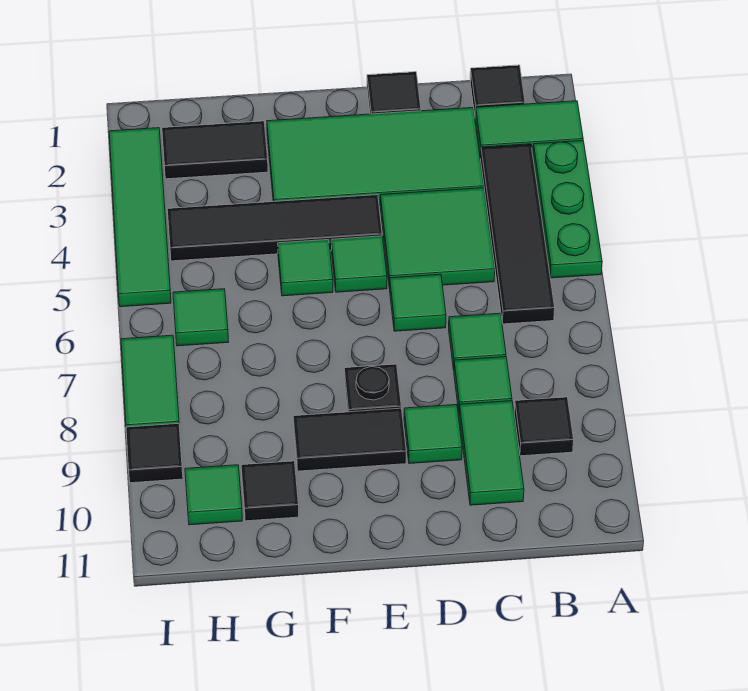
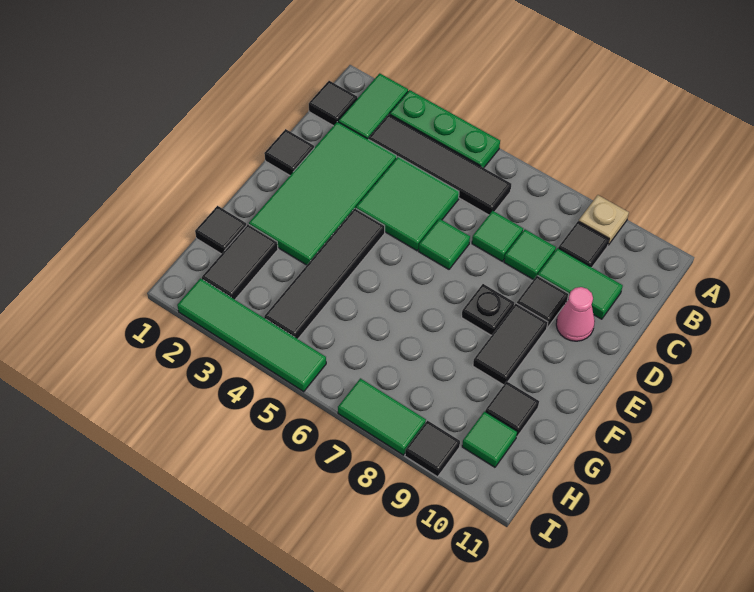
none -> tan 1x1 plate [579,195,629,245]
green 1x1 tile [404,405,462,464] -> black 1x1 tile [517,275,569,328]
none -> pink 1x1 cone [556,287,595,341]
green 1x1 tile [331,236,387,292] -> none
green 1x1 tile [278,240,333,296] -> none
none -> black 1x1 tile [195,206,247,254]
green 1x1 tile [173,289,228,346] -> none

